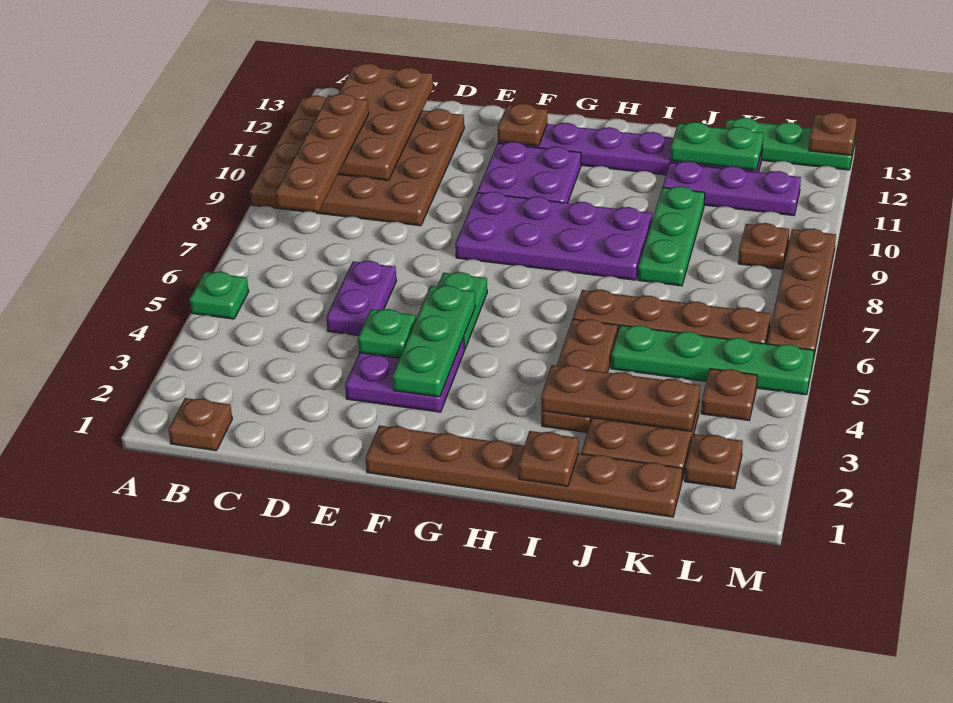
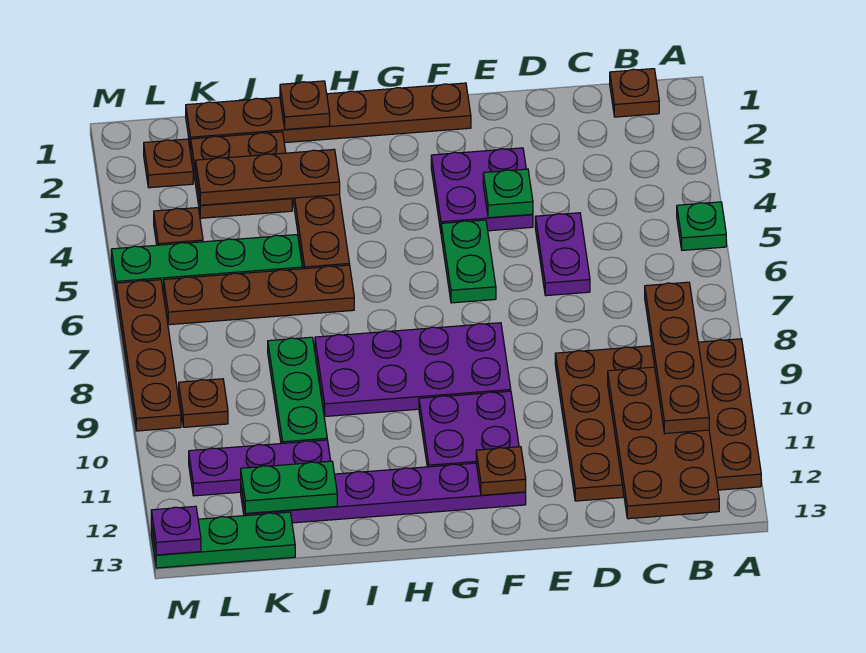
green 1x3 plate [392,286,475,397] -> none
brown 1x1 plate [809,112,857,155] -> purple 1x1 plate [151,506,201,555]

